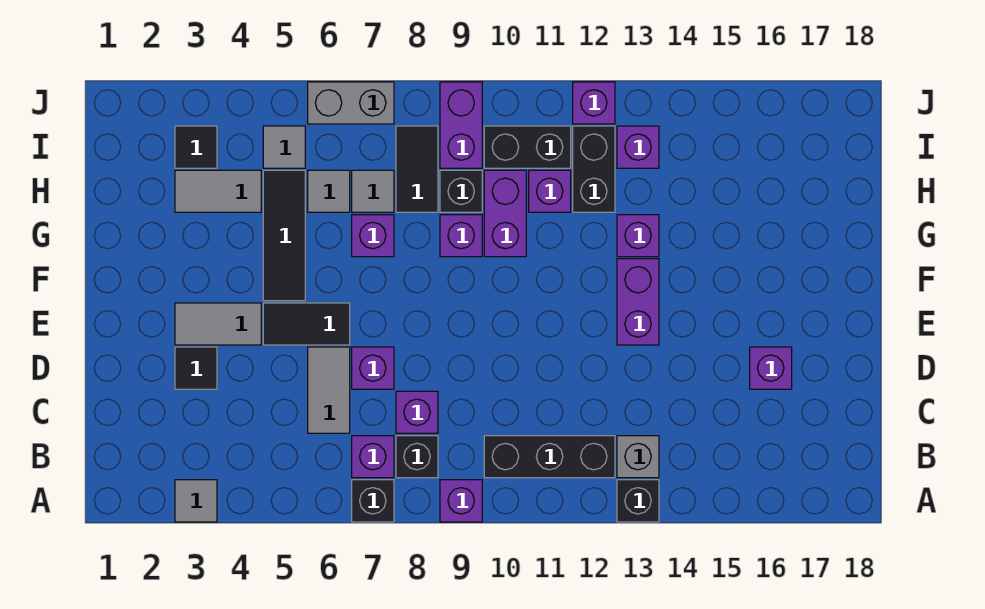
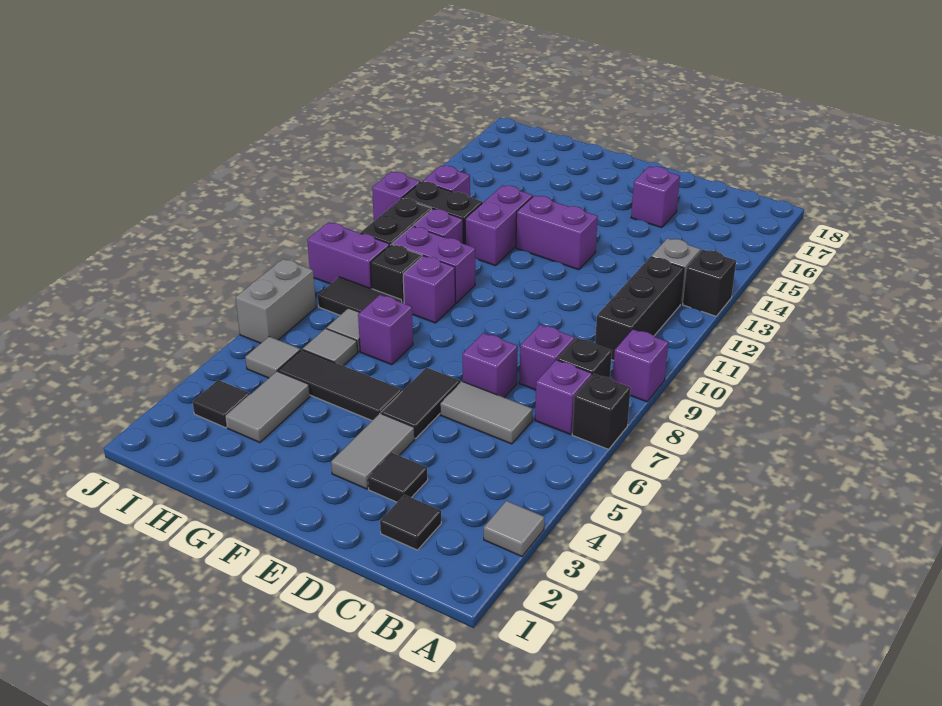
none -> black 1x1 tile [380,495,441,550]
purple 1x1 brick [617,215,659,257] -> purple 1x2 brick [465,185,533,266]

